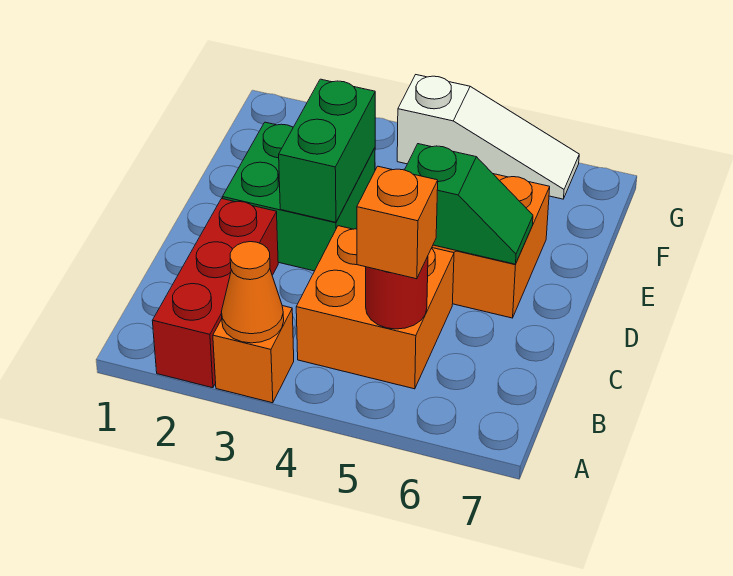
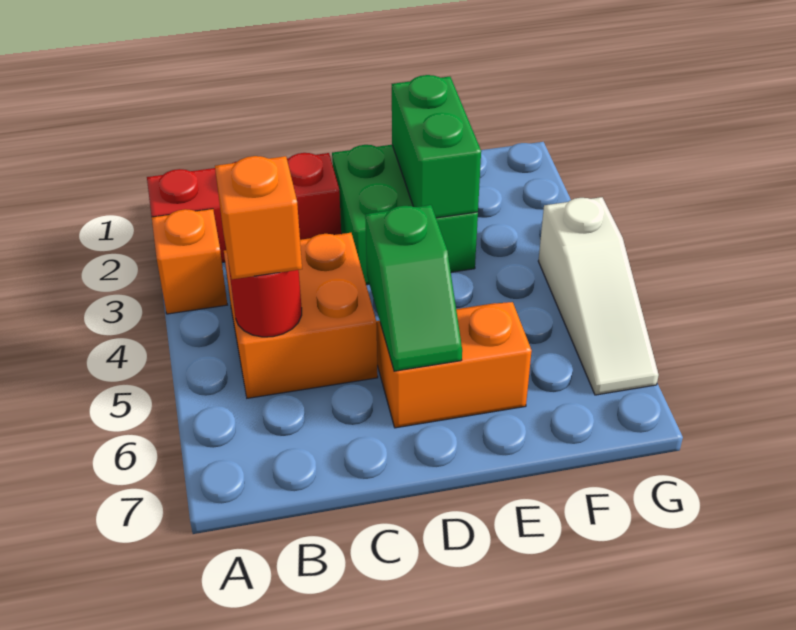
orange 1x1 cone [221,242,284,343] -> none
green 1x2 brick [279,79,375,222] -> green 1x2 brick turned to [392,75,481,218]

